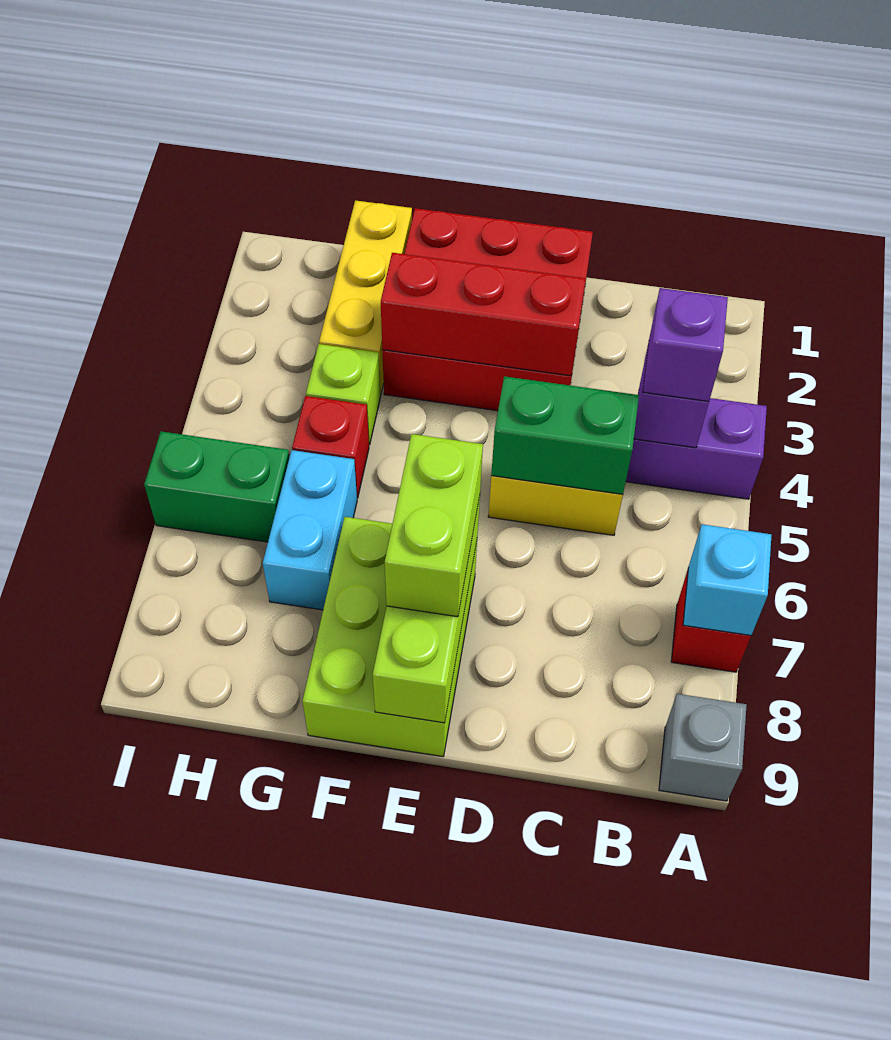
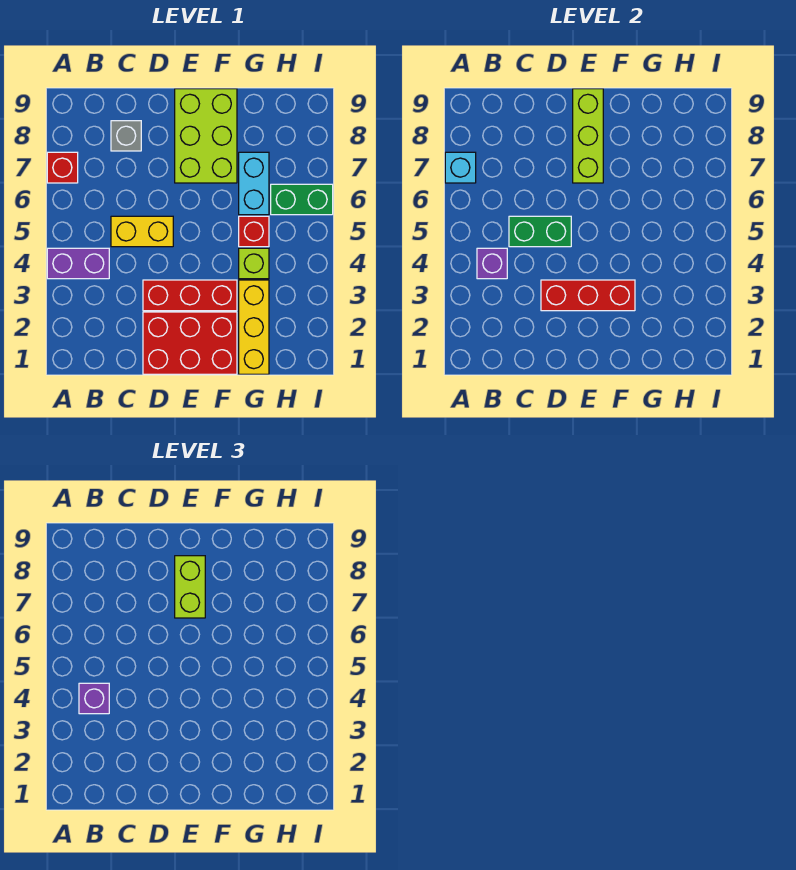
grey 1x1 brick [659,694,747,801] -> grey 1x1 brick moved to [111,121,141,151]

